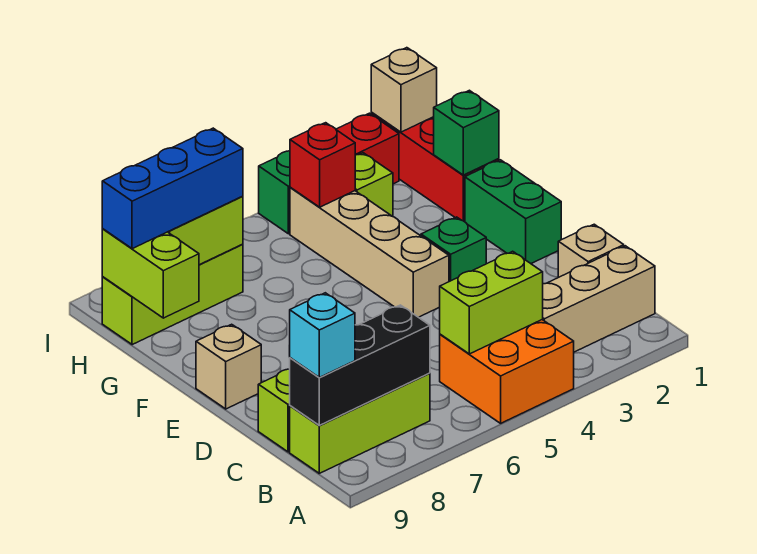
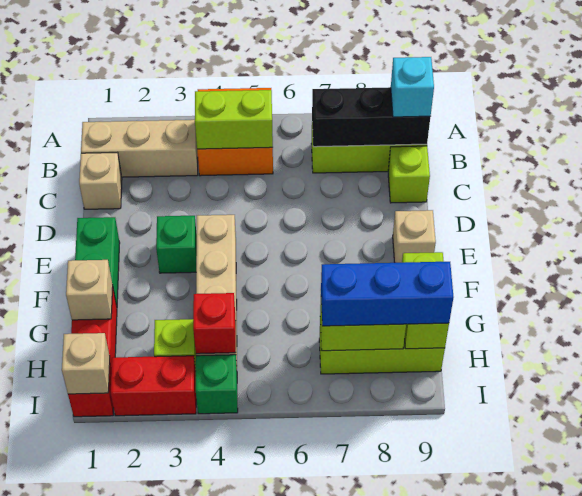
green 1x1 brick [434,90,499,175] -> tan 1x1 brick [66,260,113,320]

